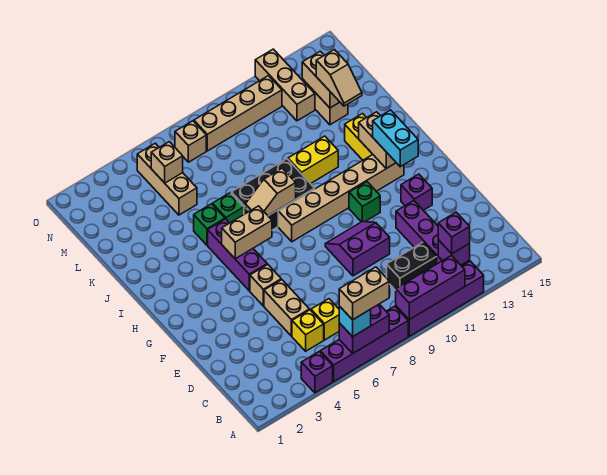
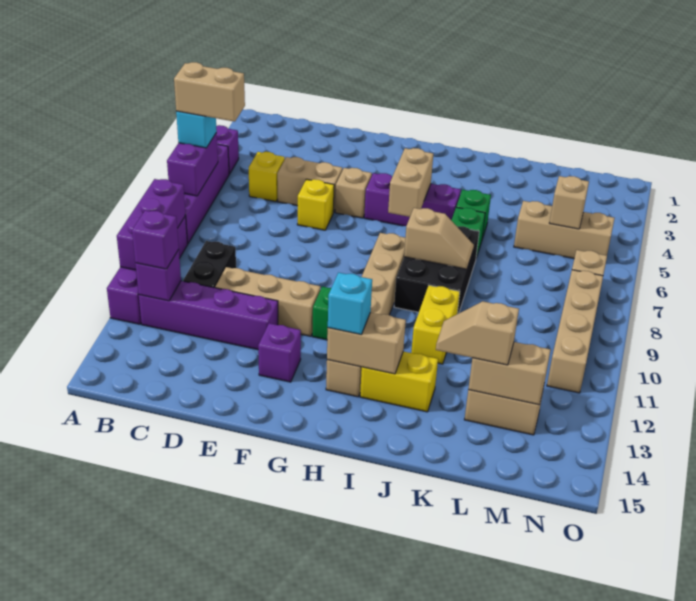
tan 1x2 brick [339,267,389,320] -> tan 1x2 brick turned to [174,62,245,122]
yellow 1x1 brick [311,299,339,340] -> yellow 1x1 brick moved to [297,179,334,230]
purple 2x2 slope [325,221,390,276] -> none
cyan 1x2 brick [373,110,418,167] -> cyan 1x1 brick [328,273,372,334]
tan 1x2 slope [245,168,296,216] -> tan 1x2 slope turned to [404,208,474,269]
tan 1x3 brick [255,49,315,121] -> tan 1x3 brick moved to [215,267,320,336]

